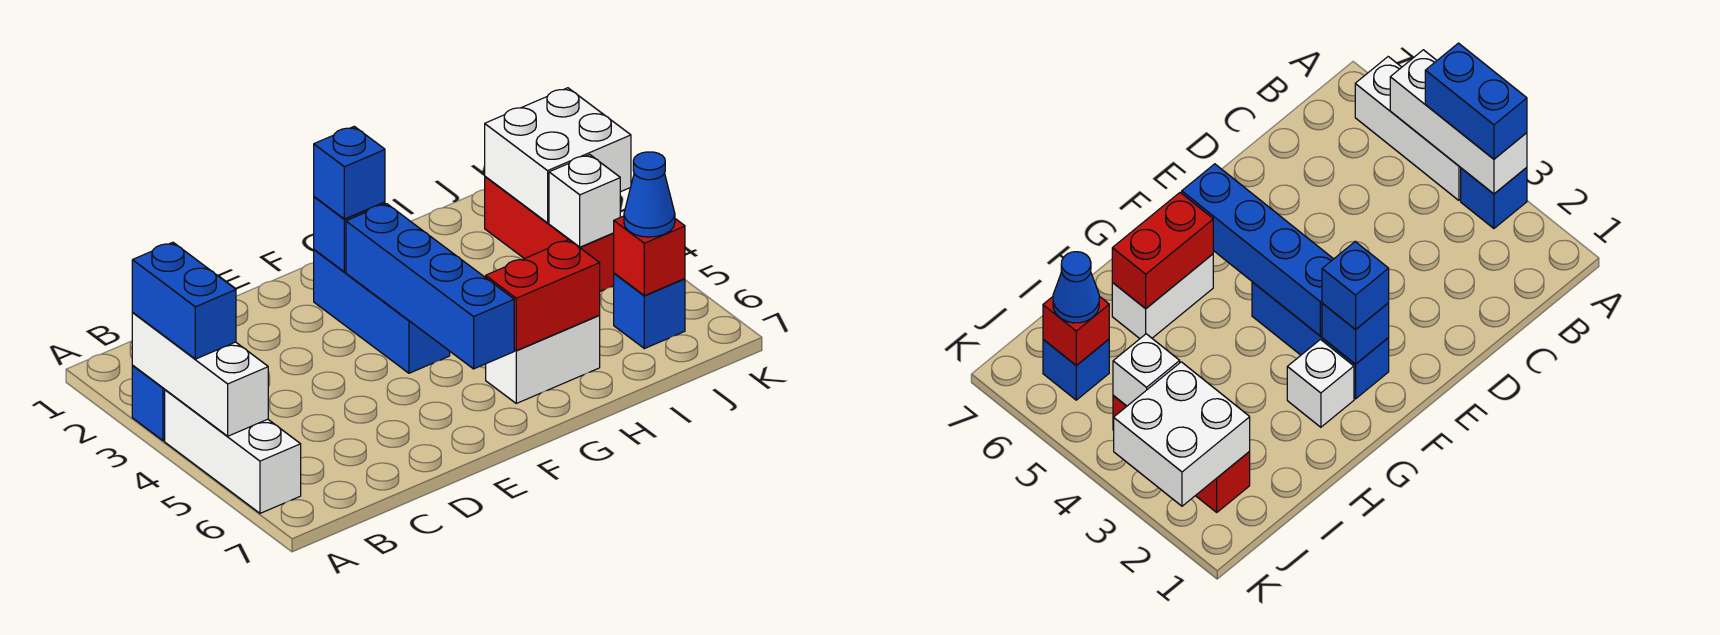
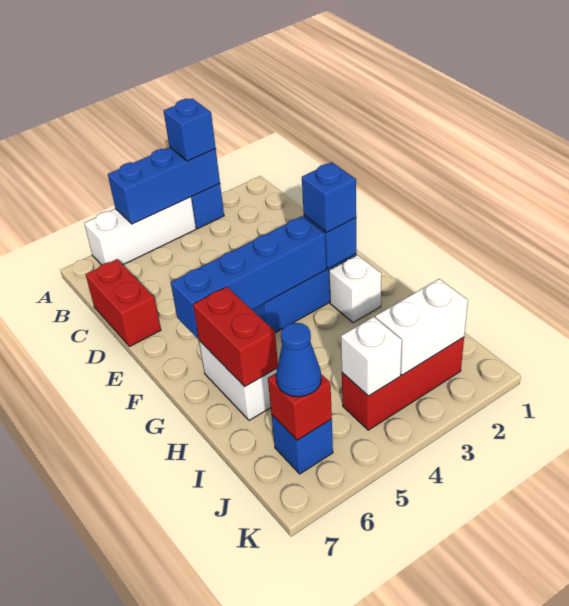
white 1x3 brick [132,313,268,436] -> blue 1x3 brick [108,147,220,224]
blue 1x2 brick [132,242,236,359] -> blue 1x1 brick [164,98,216,161]
none -> red 1x2 brick [86,259,161,347]
white 2x2 brick [485,88,631,223] -> white 1x2 brick [375,279,468,375]

